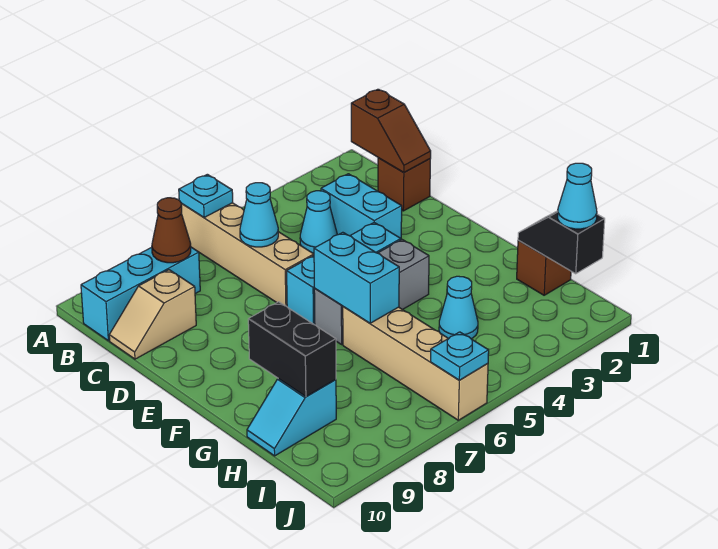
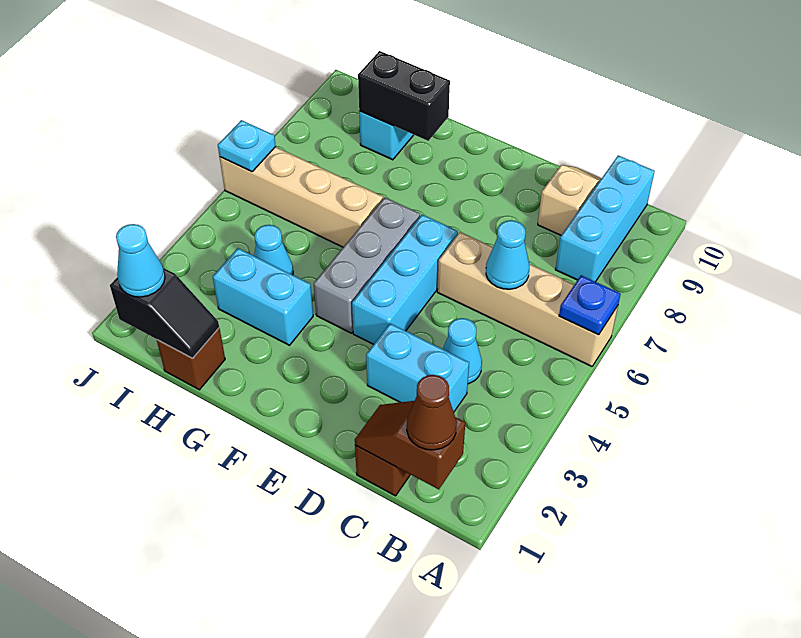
cyan 1x1 plate [179,174,233,217] -> blue 1x1 plate [559,275,621,335]
brown 1x1 cone [152,198,191,263] -> brown 1x1 cone moved to [407,375,457,450]
cyan 1x2 brick [314,232,399,323] -> cyan 1x2 brick moved to [213,248,313,345]

